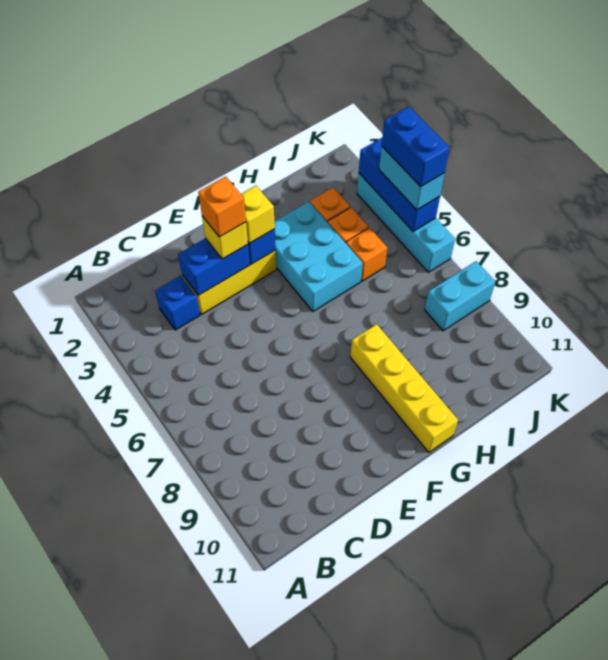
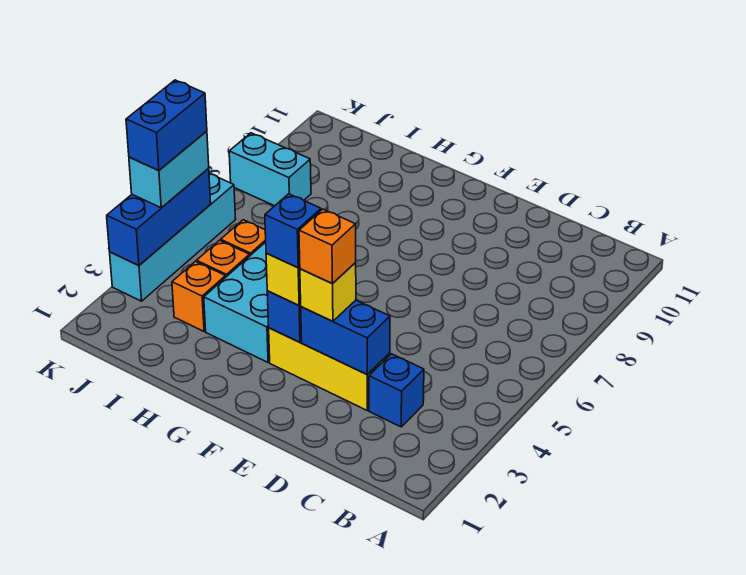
none -> blue 1x1 brick [265,194,321,268]
yellow 1x4 brick [350,324,458,452] -> none

